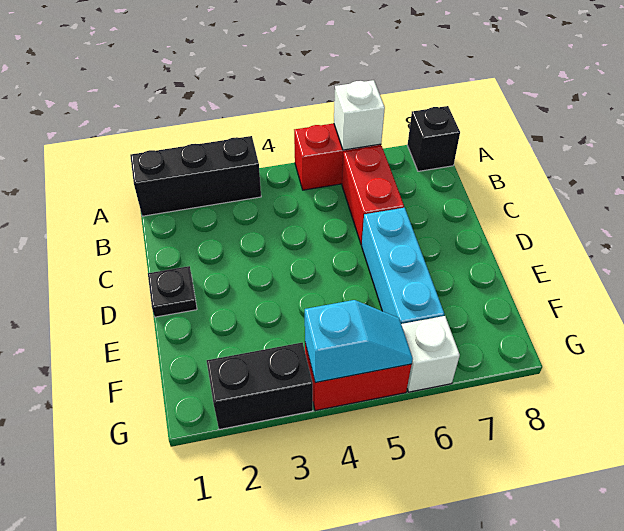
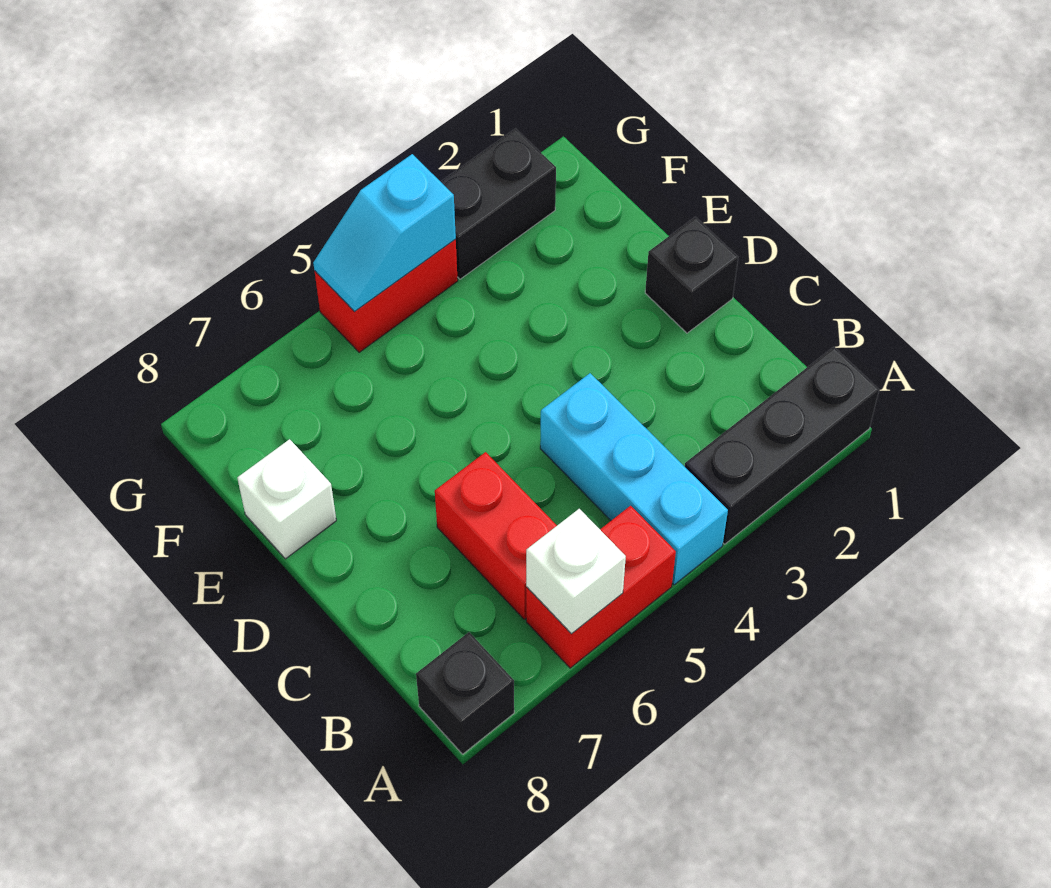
black 1x1 plate [148,266,197,317] -> black 1x1 brick [645,217,738,333]
cyan 1x3 brick [362,208,444,324] -> cyan 1x3 brick moved to [540,373,728,585]
white 1x1 brick [401,316,460,392] -> white 1x1 brick moved to [237,439,336,559]

